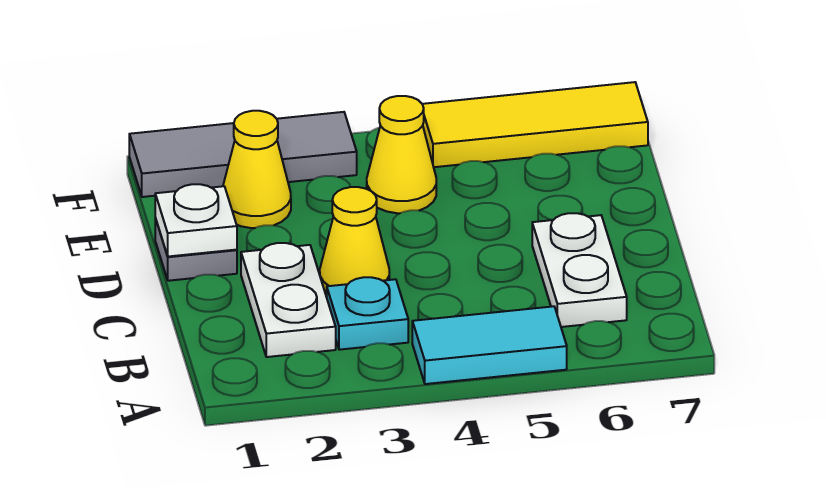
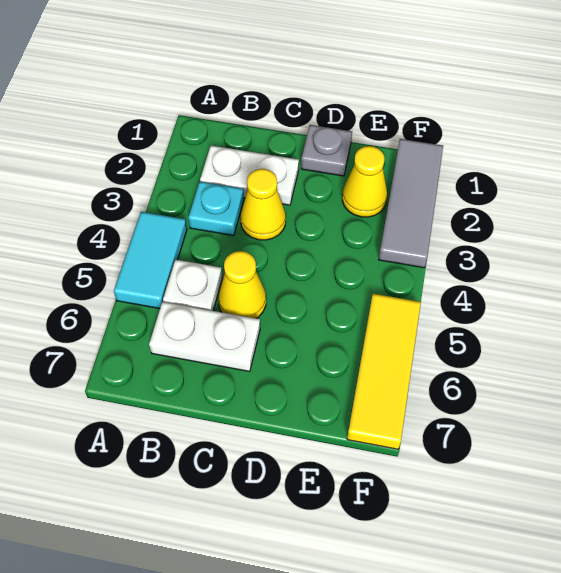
white 1x1 plate [155,184,237,257] -> white 1x1 plate moved to [163,260,222,311]
yellow 1x1 cone [367,96,436,213] -> yellow 1x1 cone moved to [218,251,266,318]

